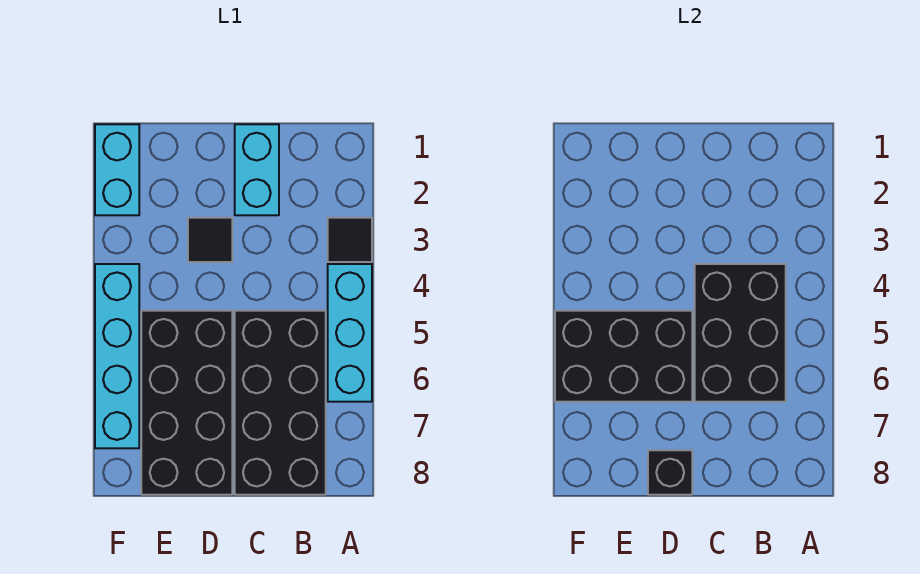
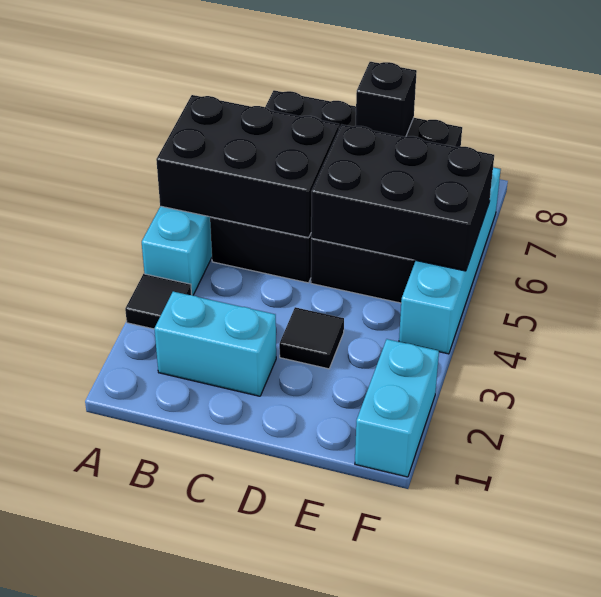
black 2x3 brick [695,264,786,402] -> black 2x3 brick turned to [156,95,339,238]
cyan 1x2 brick [235,124,279,215] -> cyan 1x2 brick turned to [154,292,276,396]

